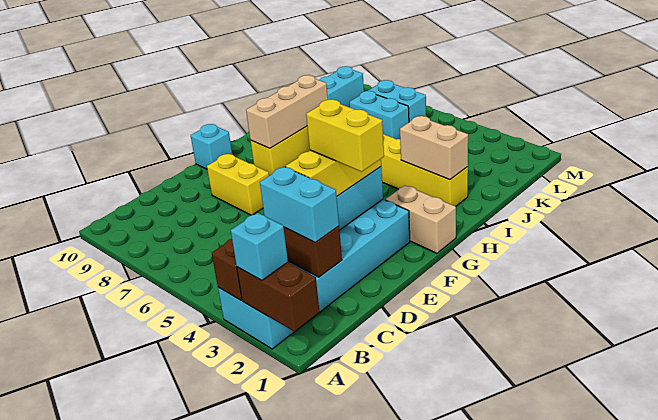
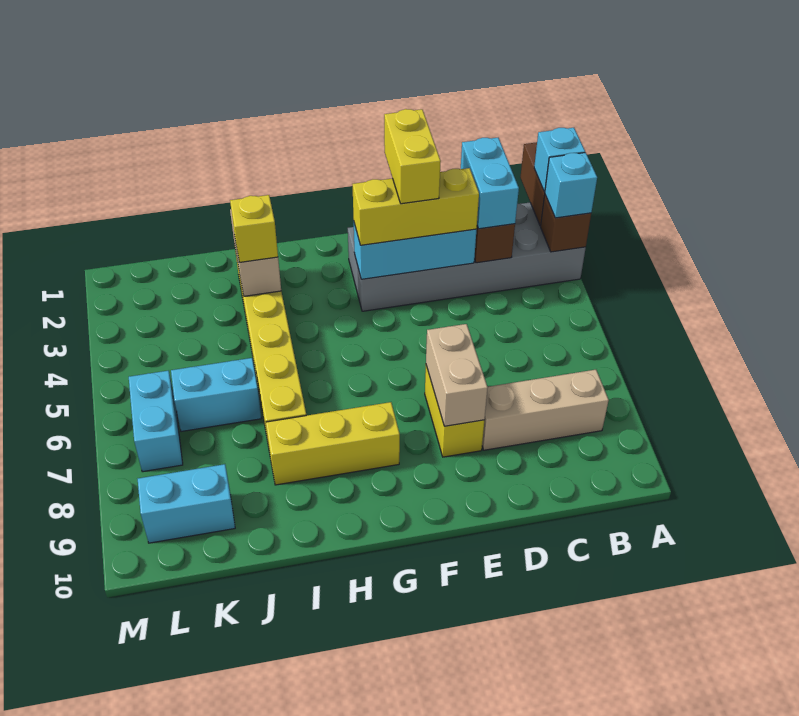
cyan 2x6 brick [218,200,410,349] -> grey 2x6 brick [348,202,586,311]
cyan 1x1 brick [191,124,232,169] -> cyan 1x1 brick moved to [545,153,597,218]
tan 1x2 brick [385,185,456,253] -> tan 1x2 brick moved to [426,324,488,426]
tan 1x3 brick [246,75,328,148] -> tan 1x3 brick moved to [482,370,609,450]
none -> yellow 1x1 brick [230,195,278,262]
cyan 1x2 brick [350,91,409,139] -> cyan 1x2 brick turned to [171,358,261,432]

